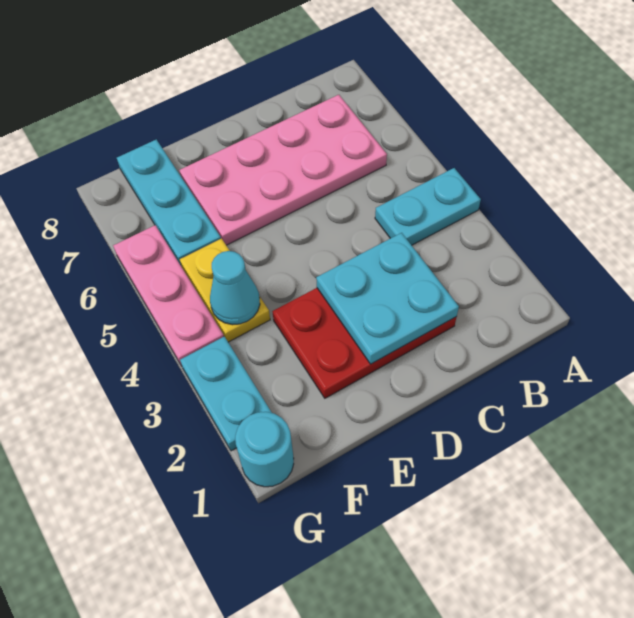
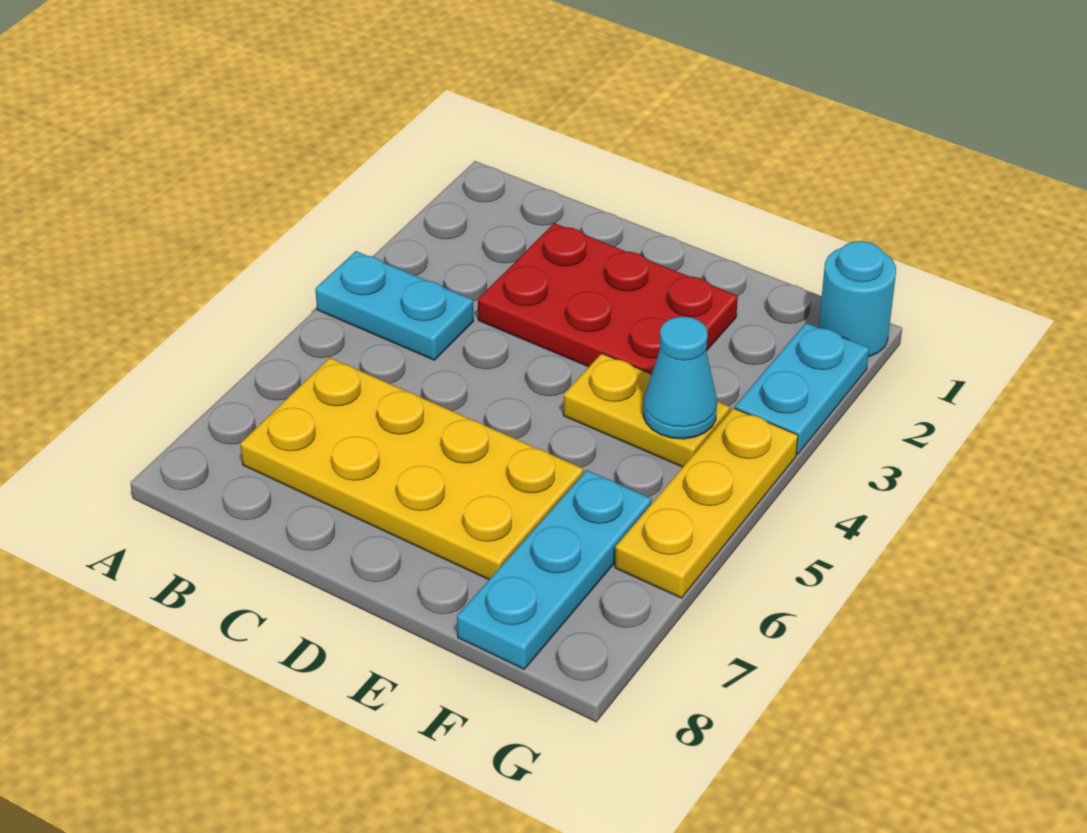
pink 2x4 plate [180,95,387,245] -> yellow 2x4 plate [240,358,584,580]
cyan 2x2 plate [316,233,459,364] -> none
yellow 1x2 plate [180,239,270,342] -> yellow 1x2 plate turned to [563,353,730,467]
pink 1x3 plate [113,225,224,366] -> yellow 1x3 plate [615,408,798,598]

